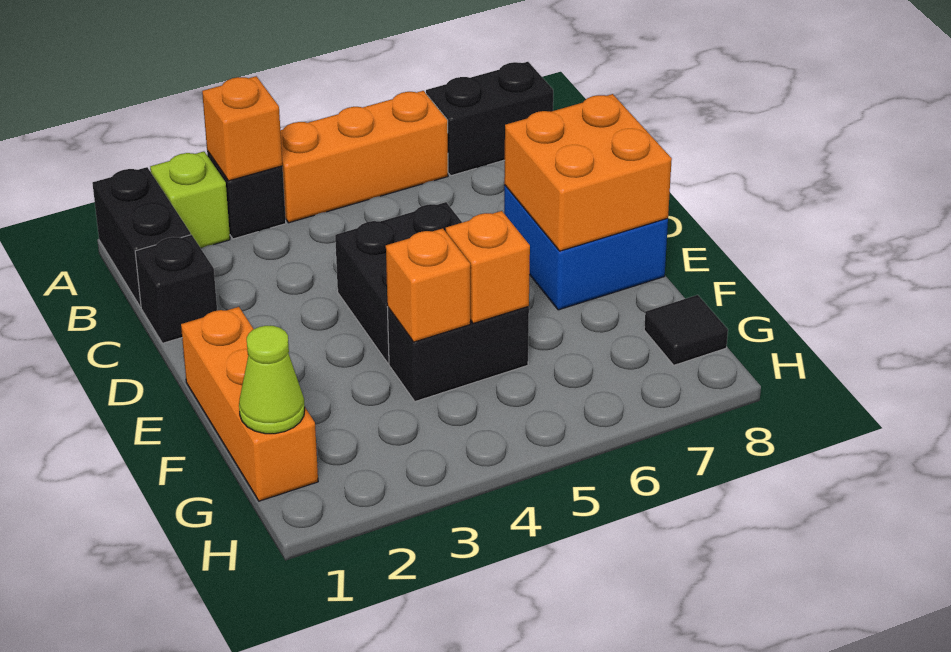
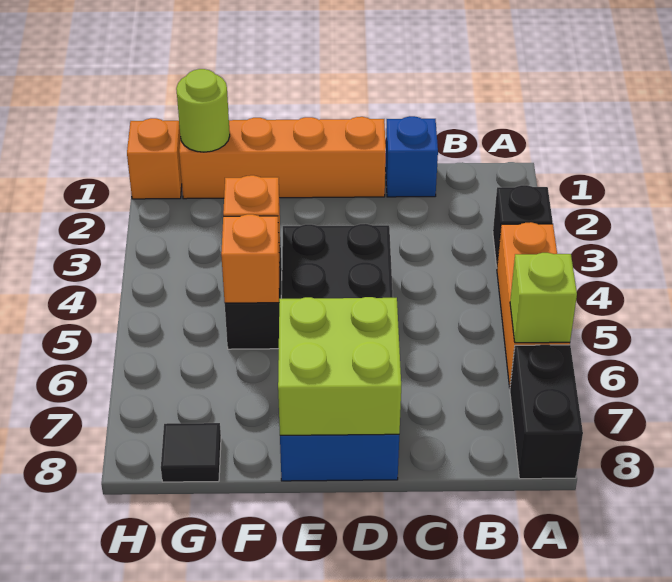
black 1x2 brick [92,167,191,307] -> none
lime 1x1 brick [150,152,230,248] -> lime 1x1 brick moved to [510,253,577,343]
orange 1x1 brick [202,76,282,181] -> orange 1x1 brick moved to [127,118,182,199]
black 1x1 brick [135,235,217,343] -> blue 1x1 brick [386,116,438,197]
orange 2x2 brick [504,94,672,251] -> lime 2x2 brick [278,297,401,435]
orange 1x3 brick [181,307,318,501] -> orange 1x4 brick [179,117,386,199]
lime 1x1 cone [239,326,305,434] -> lime 1x1 round brick [176,69,230,152]

